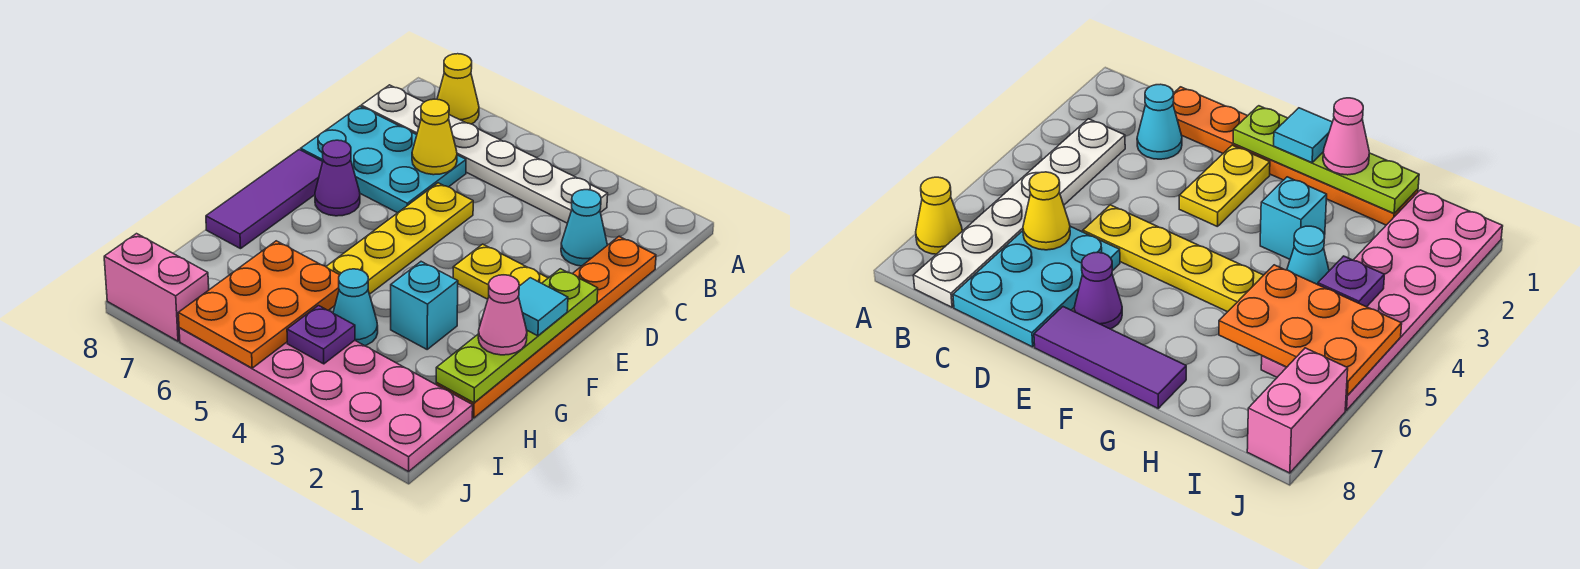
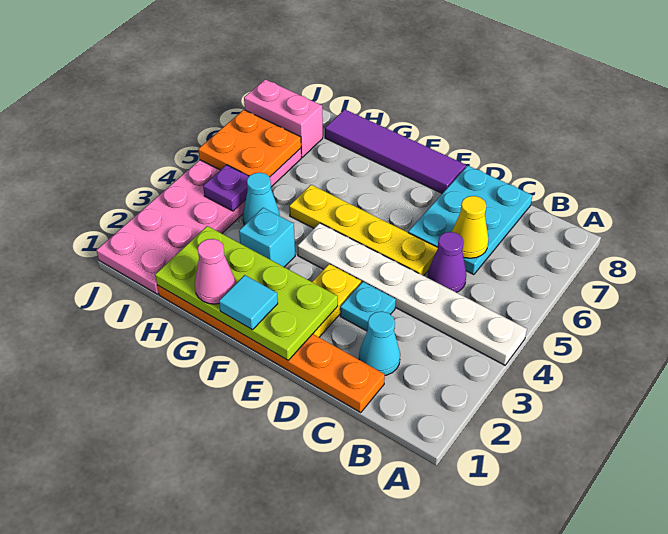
yellow 1x1 cone [437,54,479,124] -> none
white 1x6 plate [361,85,608,223] -> white 1x6 plate turned to [298,223,527,365]
none -> cyan 1x1 plate [340,282,396,331]
lime 1x4 plate [436,269,598,403] -> lime 2x4 plate [155,226,338,360]
purple 1x1 cone [315,140,360,216] -> purple 1x1 cone moved to [427,232,466,292]
purple 1x3 tile [206,150,323,249] -> purple 1x4 tile [325,109,466,193]
orange 2x3 plate [178,241,339,368] -> orange 2x2 plate [198,110,301,177]
pink 1x2 brick [104,234,209,341] -> pink 1x2 brick turned to [244,79,323,157]

